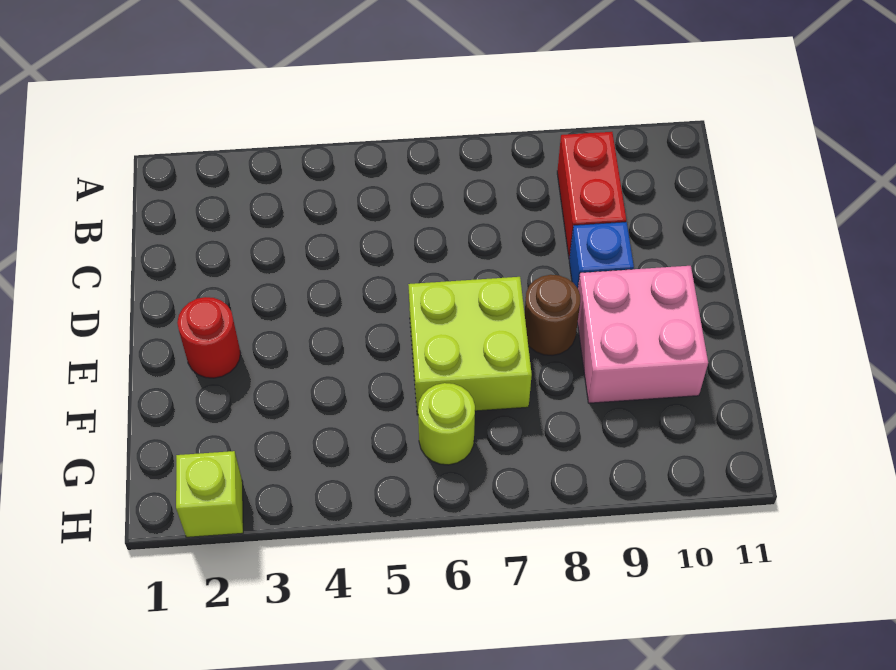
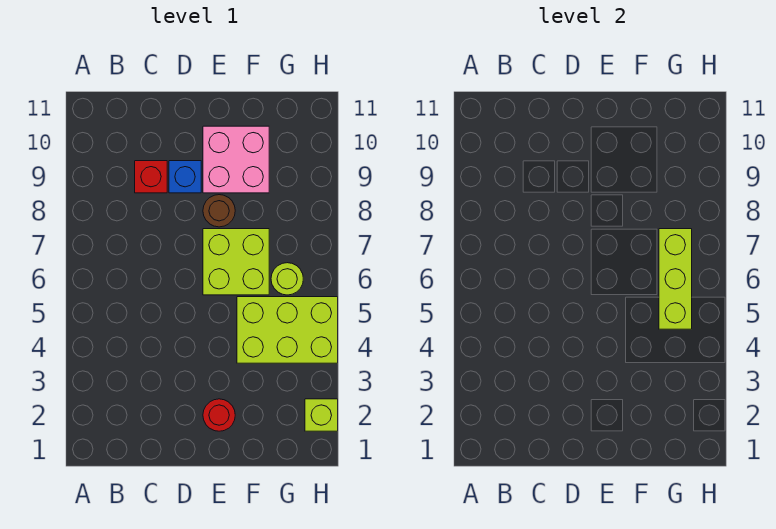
red 1x2 brick [557,132,626,259] -> red 1x1 brick [135,161,167,193]
none -> lime 2x3 brick [237,297,338,363]
none -> lime 1x3 brick [659,229,692,329]

